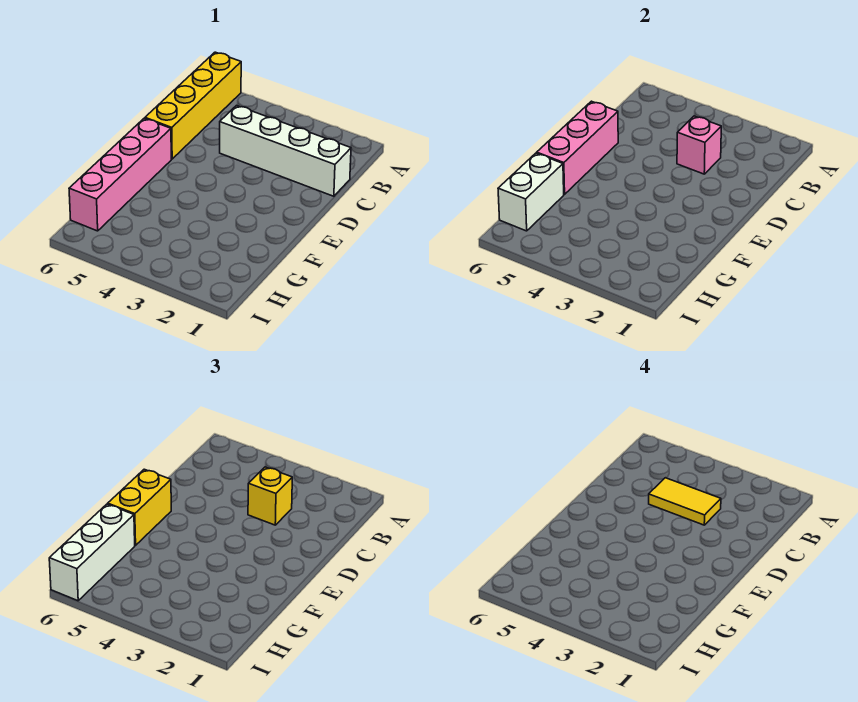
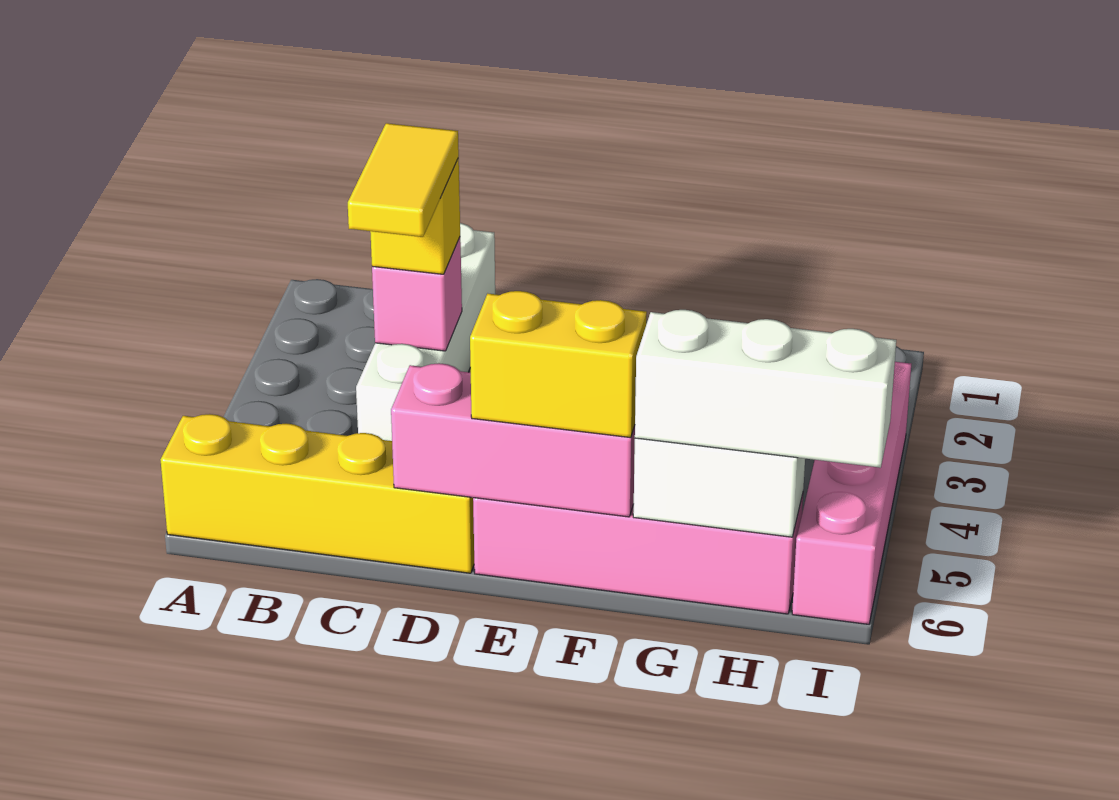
none -> pink 1x4 brick [792,362,911,624]

